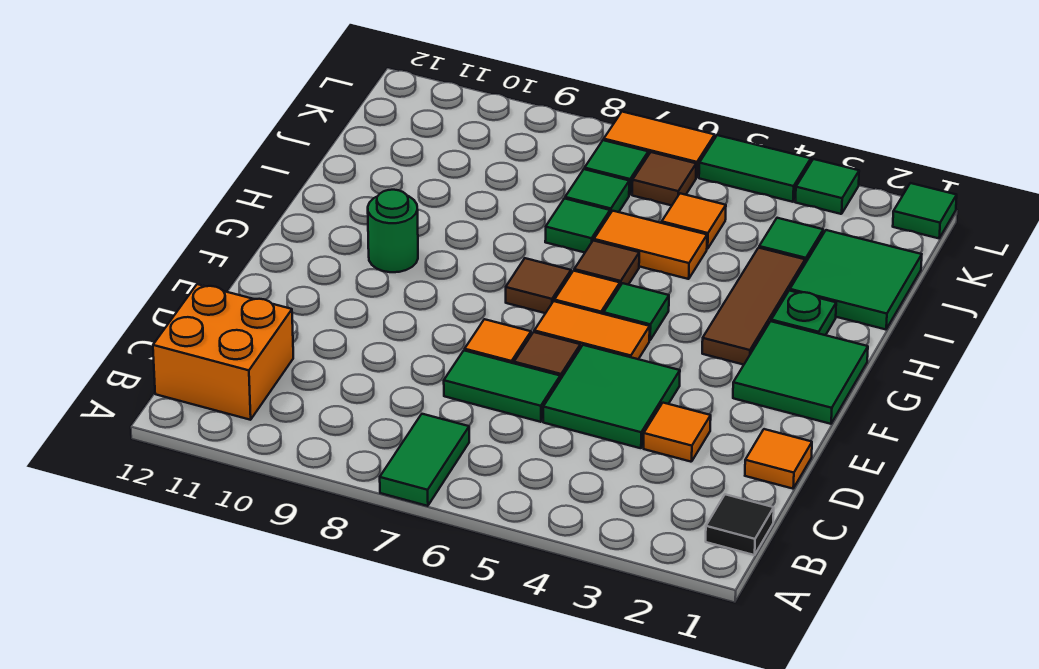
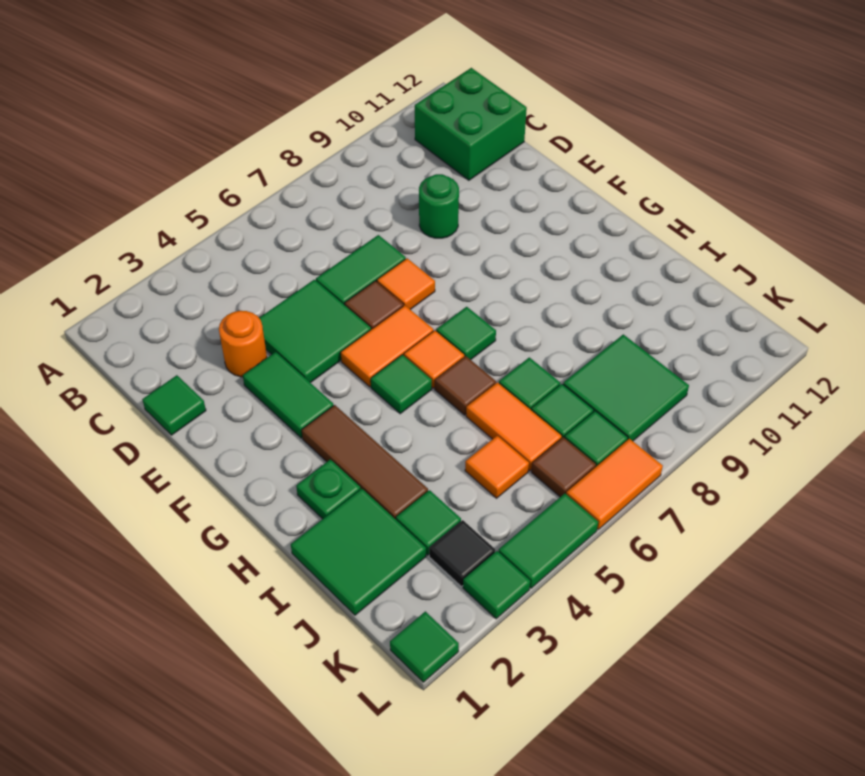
green 1x2 tile [380,414,469,506] -> green 1x2 tile moved to [243,352,334,438]
black 1x1 tile [706,494,774,555] -> black 1x1 tile moved to [429,520,495,586]
orange 2x2 brick [153,284,293,420] -> green 2x2 brick [415,68,527,180]
orange 1x1 tile [745,429,812,489] -> green 1x1 tile [142,375,206,435]
orange 1x1 tile [644,403,711,462] -> orange 1x1 round brick [219,311,267,377]
green 2x2 tile [733,321,868,424] -> green 2x2 tile moved to [563,334,689,441]
brown 1x1 tile [506,258,571,313] -> green 1x1 tile [436,307,496,360]
green 1x1 round brick [368,190,418,272] -> green 1x1 round brick moved to [419,174,459,238]
orange 1x2 tile [594,211,707,279] -> orange 1x2 tile turned to [466,382,562,471]

